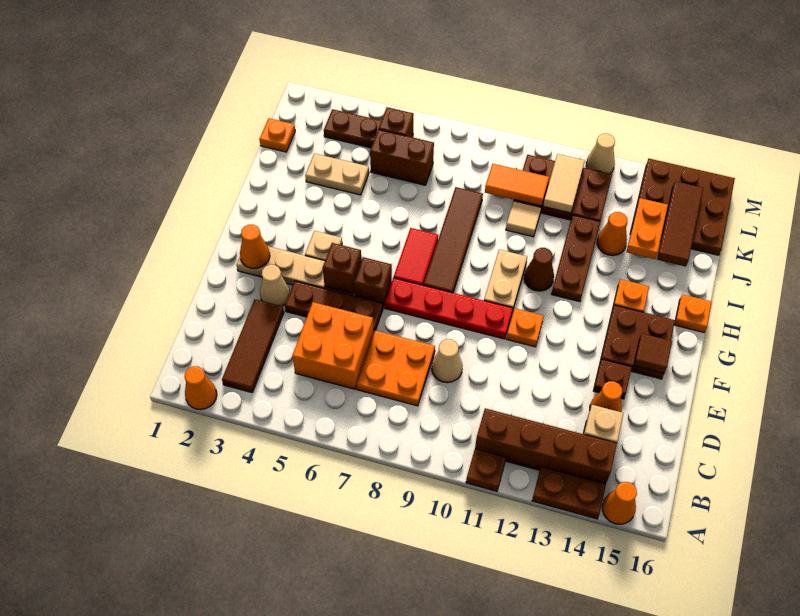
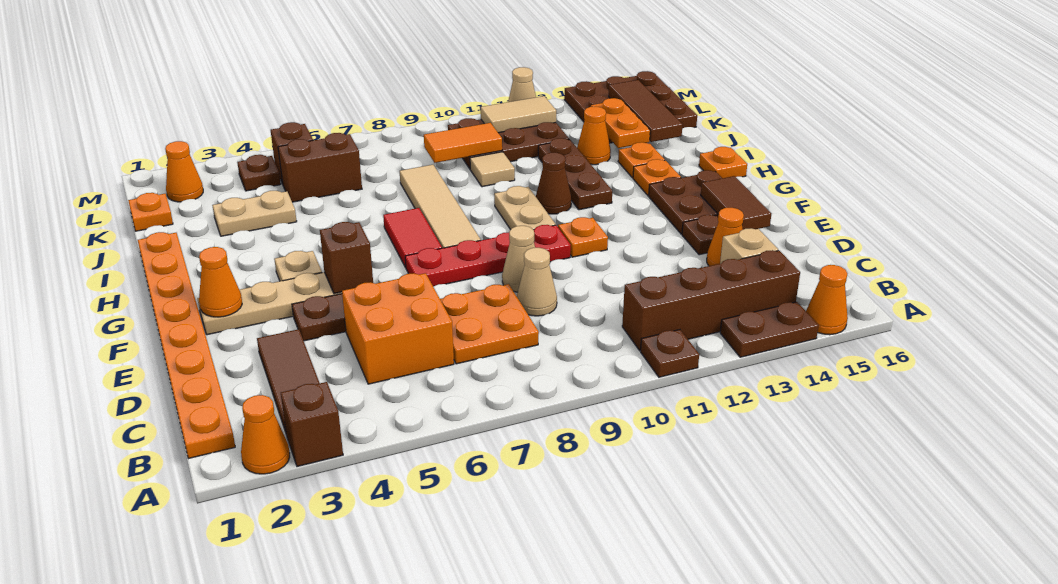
none -> orange 1x8 plate [138,232,235,459]
tan 1x1 cone [260,265,290,306] -> tan 1x1 cone moved to [502,226,535,292]
brown 1x1 brick [354,257,392,307] -> brown 1x1 brick moved to [281,382,343,467]
brown 1x1 tile [634,334,672,373] -> brown 1x2 tile [701,176,772,230]
brown 1x4 tile [424,187,483,293] -> tan 1x4 tile [400,165,481,248]
none -> orange 1x1 plate [618,142,665,178]
tan 1x2 tile [543,154,585,213] -> tan 1x2 tile turned to [481,96,556,133]
none -> orange 1x1 cone [165,141,203,202]
brown 1x2 plate [324,109,381,148] -> brown 1x1 plate [237,155,281,191]

